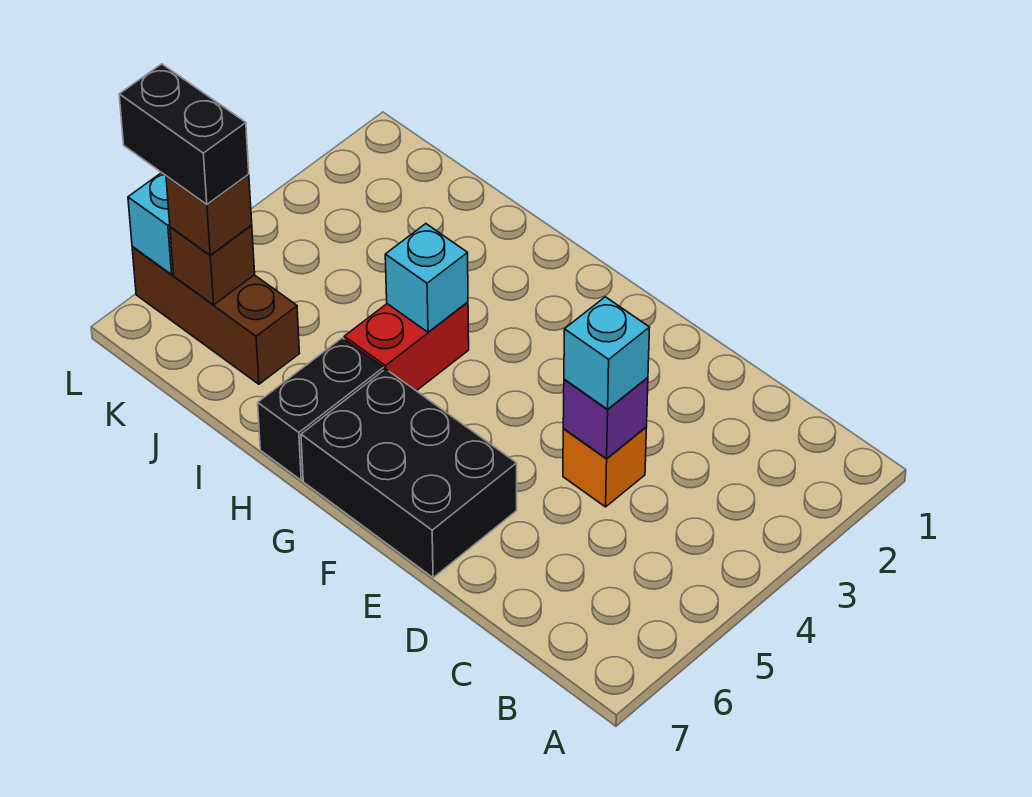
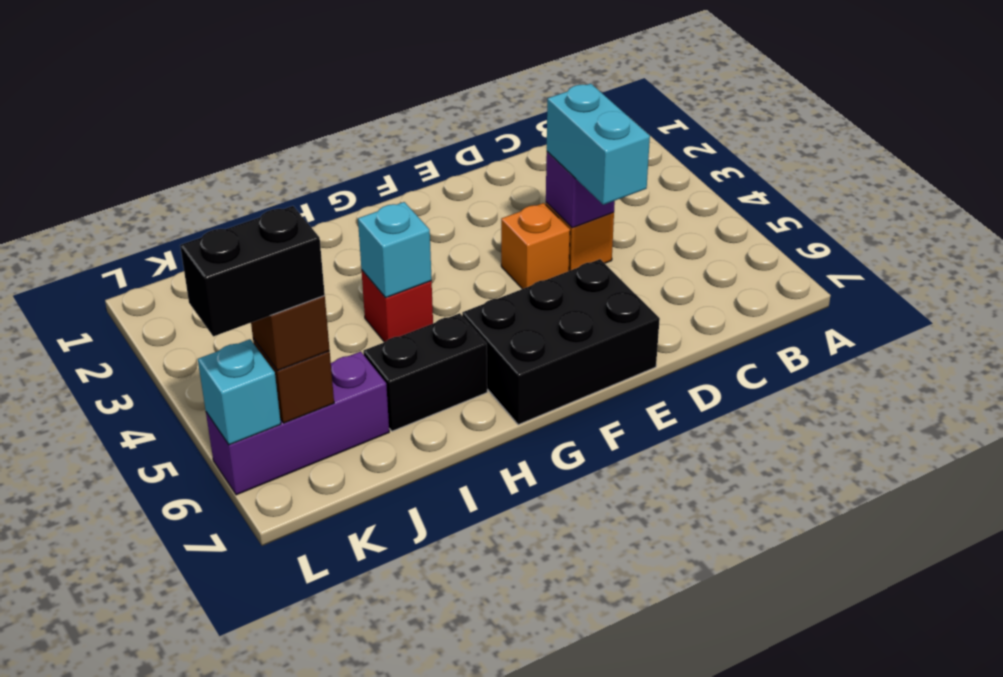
cyan 1x1 brick [564,297,650,409] -> cyan 1x2 brick [547,84,650,205]
none -> orange 1x1 brick [501,203,570,289]
red 1x2 brick [344,302,469,391] -> red 1x1 brick [362,270,433,342]
black 1x2 brick [258,338,384,480] -> black 1x2 brick turned to [363,313,487,431]
brown 1x3 brick [132,247,299,384] -> purple 1x3 brick [206,352,389,495]

